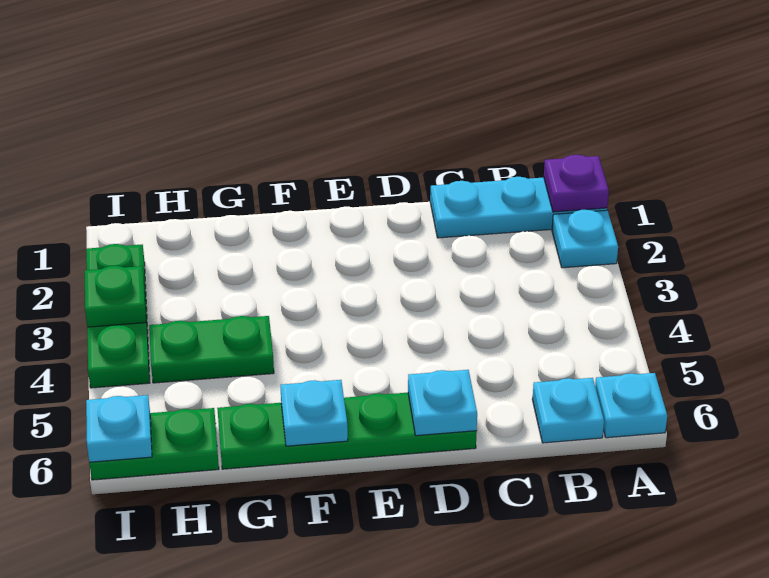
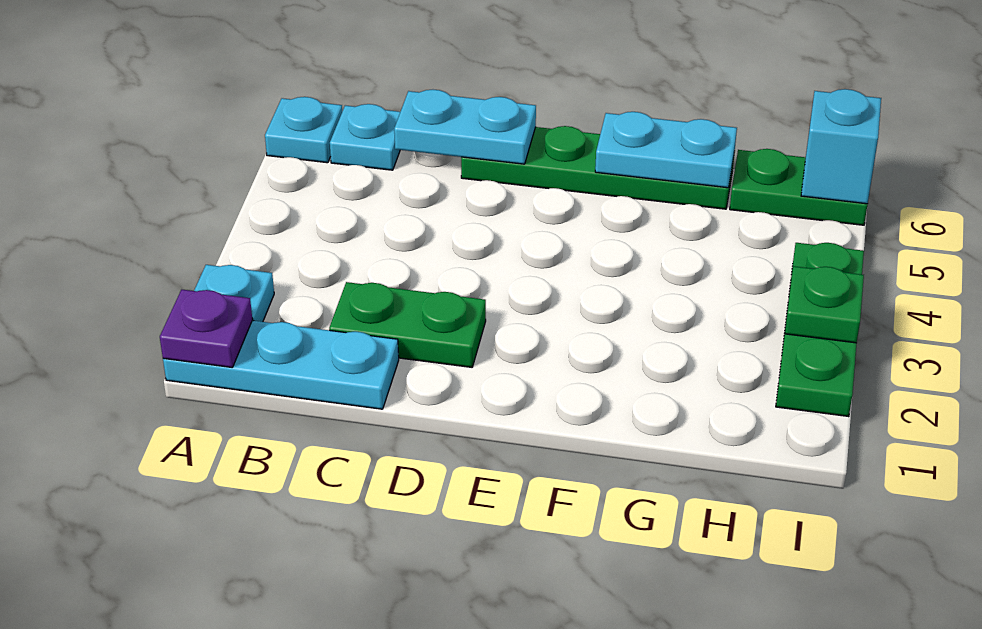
cyan 1x1 plate [408,370,477,436] -> cyan 1x2 plate [394,90,536,164]
cyan 1x1 plate [280,380,348,446] -> cyan 1x2 plate [595,112,737,188]
green 1x2 plate [149,316,274,383] -> green 1x2 plate moved to [329,282,486,367]
cyan 1x1 plate [86,395,152,462] -> cyan 1x1 brick [801,89,881,204]

